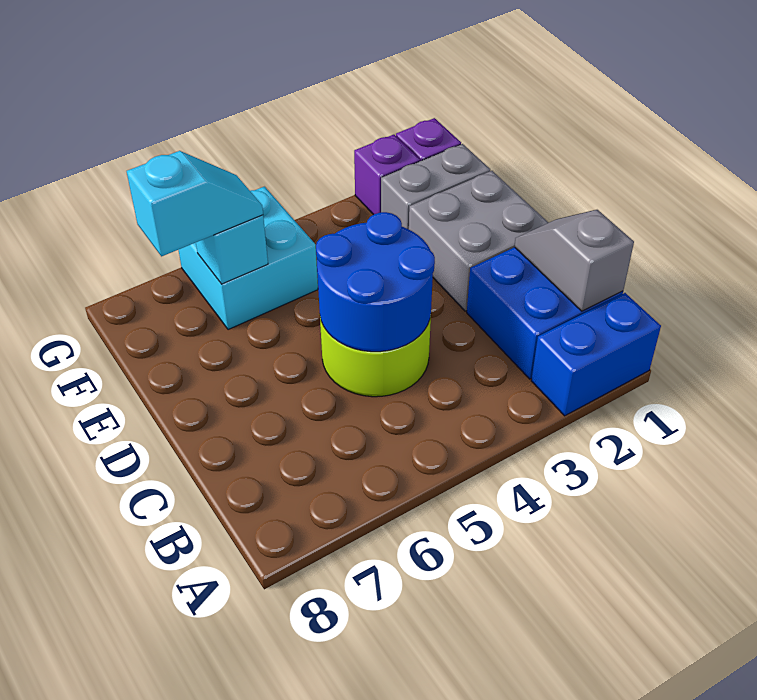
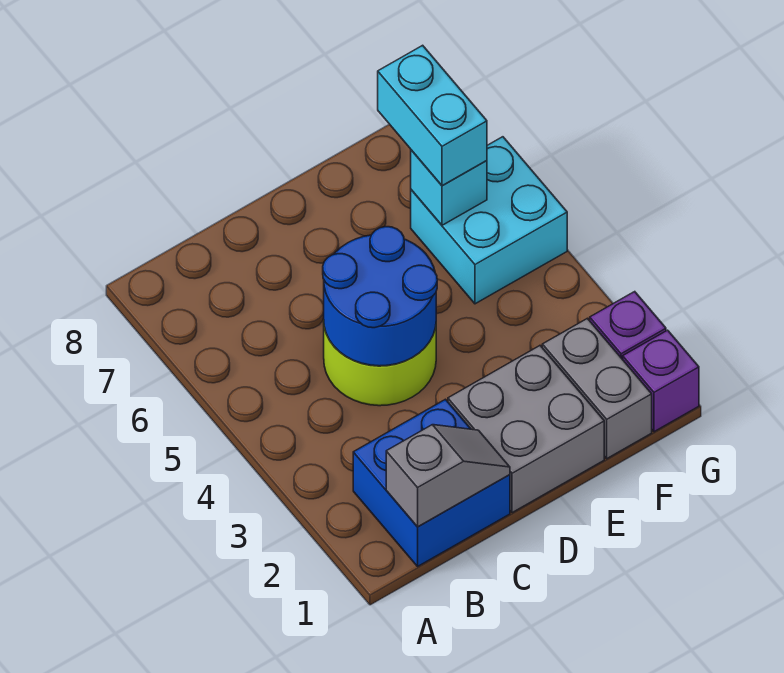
blue 1x2 brick [531,293,661,416] -> none
cyan 1x2 slope [127,151,263,256] -> cyan 1x2 brick [378,45,487,186]

